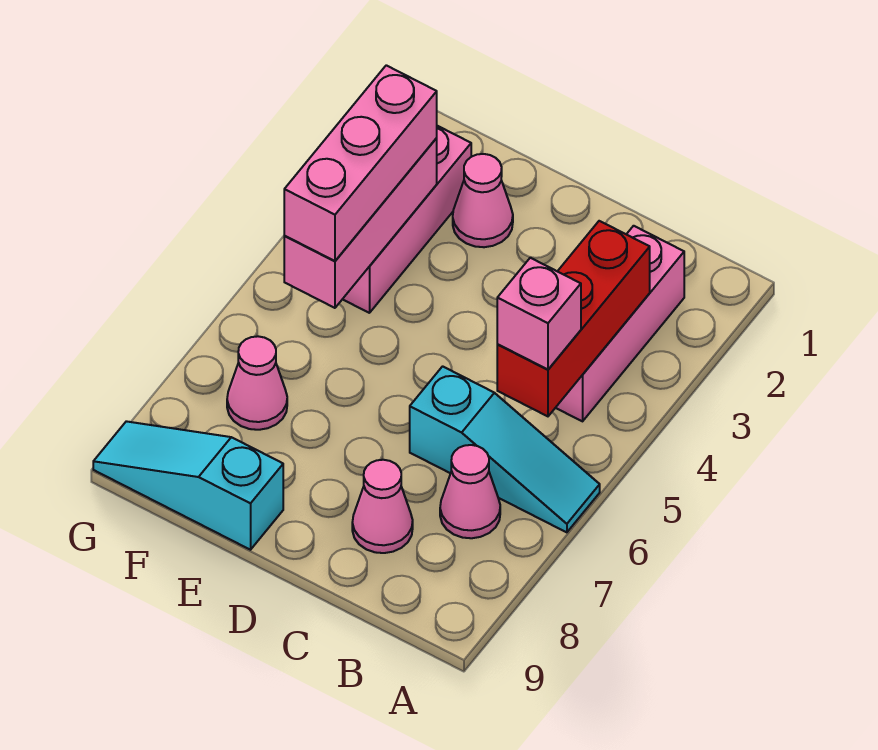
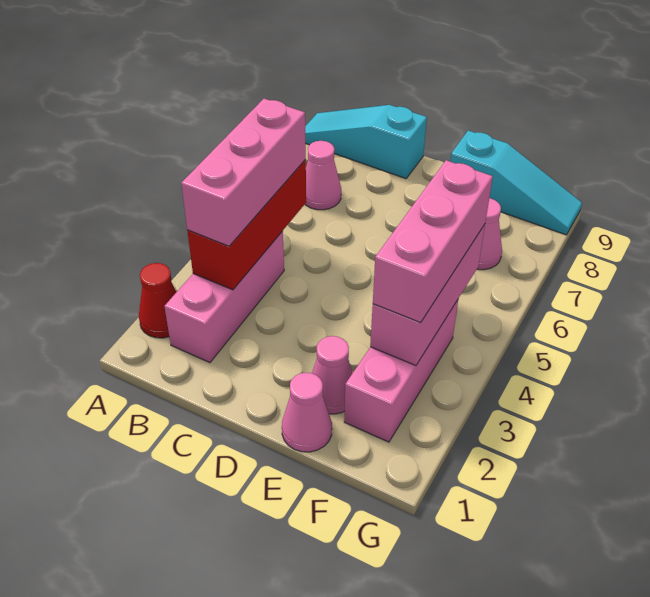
none -> red 1x1 cone [139,263,176,338]
cyan 1x3 slope [410,366,600,532] -> cyan 1x3 slope moved to [305,105,427,179]
pink 1x1 brick [497,258,581,369] -> pink 1x3 brick [181,99,306,246]
pink 1x1 cone [352,460,413,553] -> pink 1x1 cone moved to [282,373,332,452]

